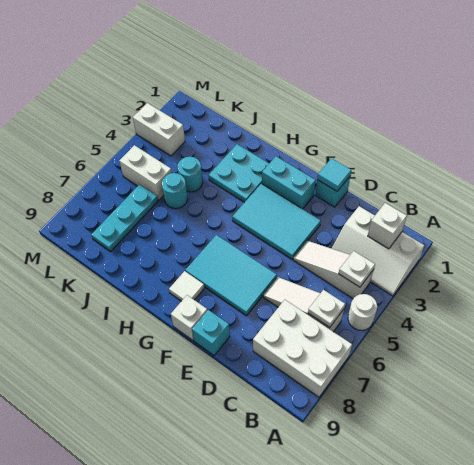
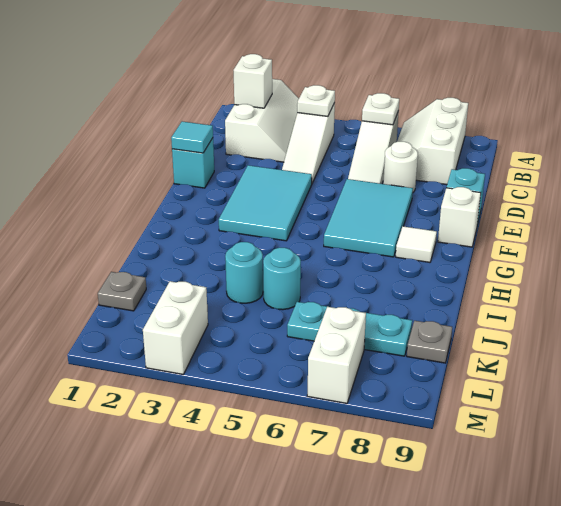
white 1x1 round brick [348,294,377,330] -> white 1x1 round brick moved to [383,142,418,192]
white 2x3 brick [253,300,352,397] -> white 2x3 slope [397,98,468,185]
cyan 1x2 brick [262,156,316,209] -> none
cyan 2x2 plate [209,144,269,202] -> none
none -> grey 1x1 plate [98,272,146,311]
white 1x2 brick [119,145,172,200] -> white 1x2 brick moved to [307,307,366,403]
none -> grey 1x1 plate [407,321,452,363]

